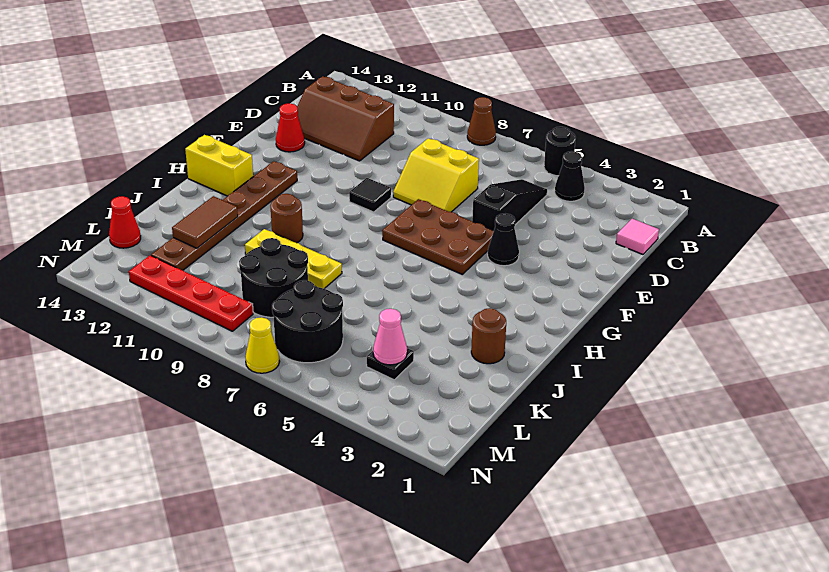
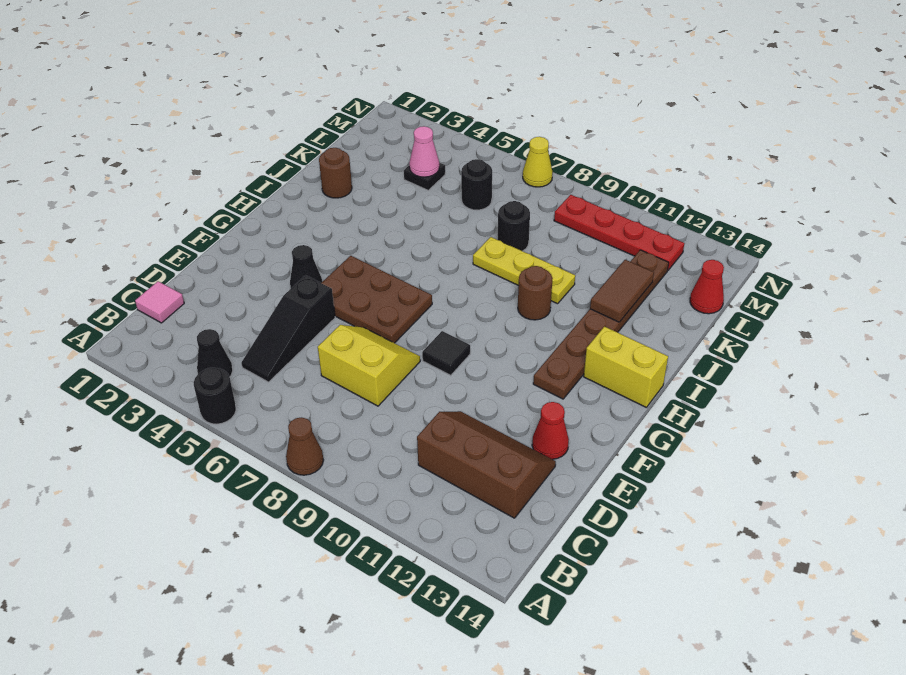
black 2x2 round brick [239,238,308,317] -> black 1x1 round brick [498,201,530,251]
black 2x2 round brick [272,280,343,363] -> black 1x1 round brick [461,159,492,210]

